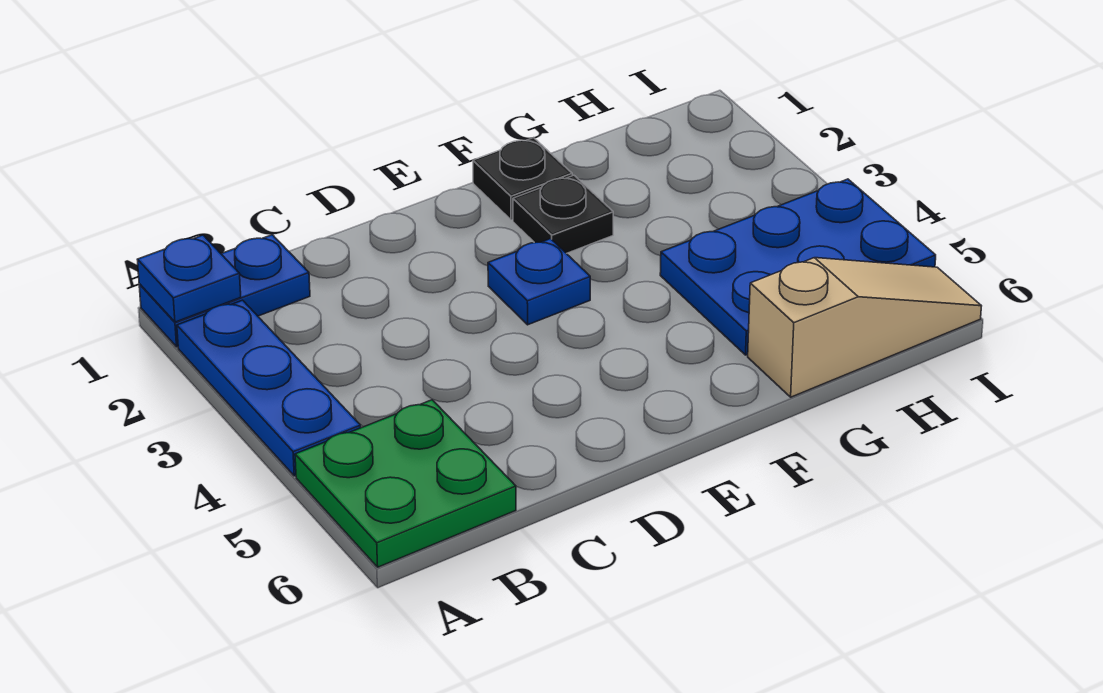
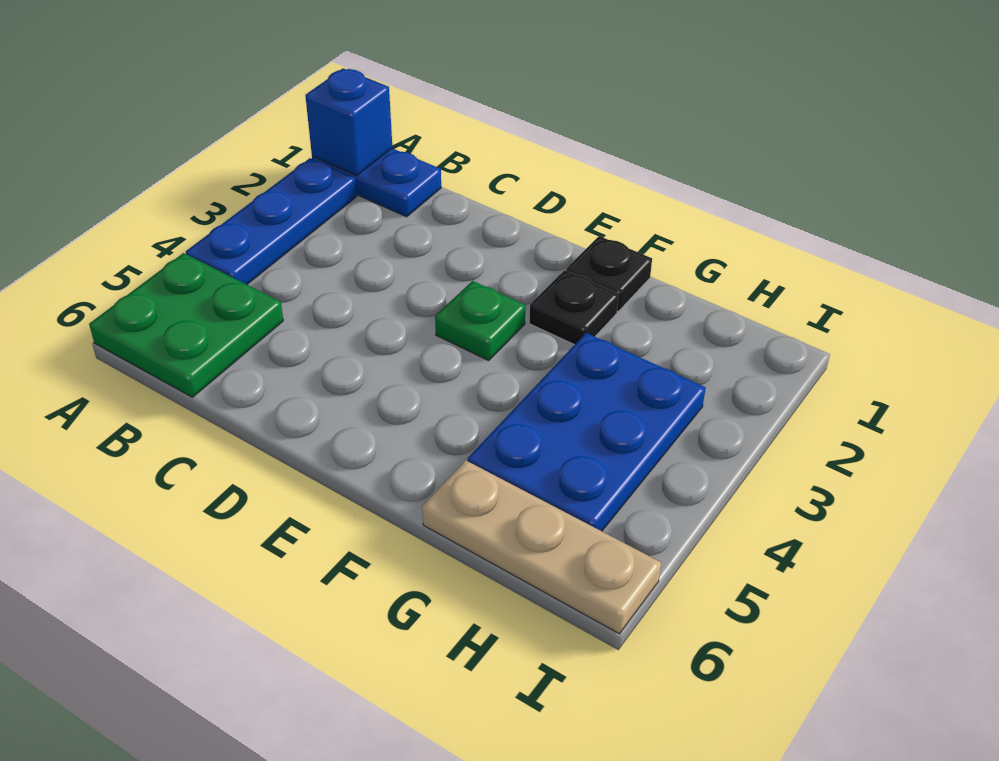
blue 1x1 plate [137,235,241,322] -> blue 1x1 brick [305,68,392,176]
blue 1x1 plate [488,239,590,325] -> green 1x1 plate [435,281,525,361]
blue 2x3 plate [660,179,936,355] -> blue 2x3 plate turned to [468,333,706,531]
tan 1x3 slope [748,258,981,397] -> tan 1x3 plate [422,460,661,634]

